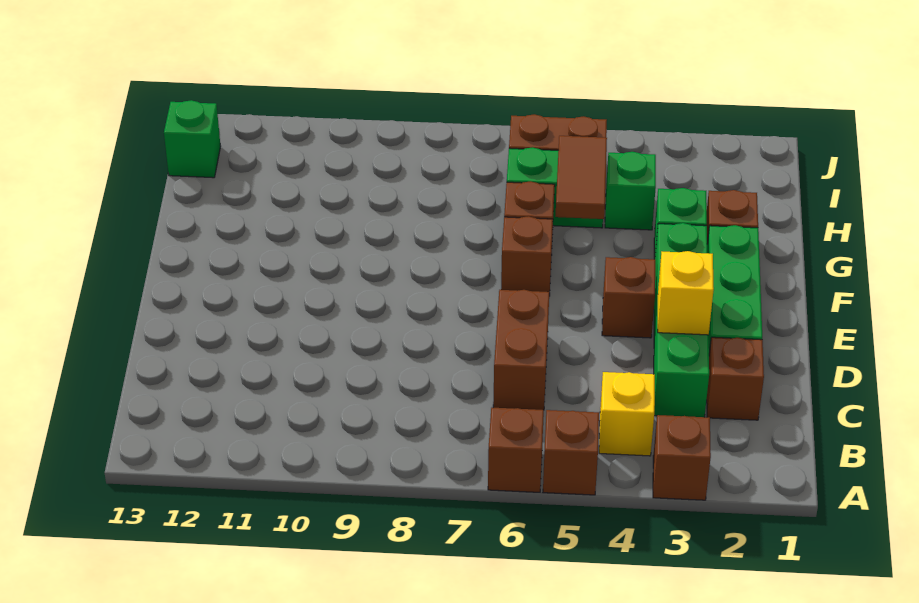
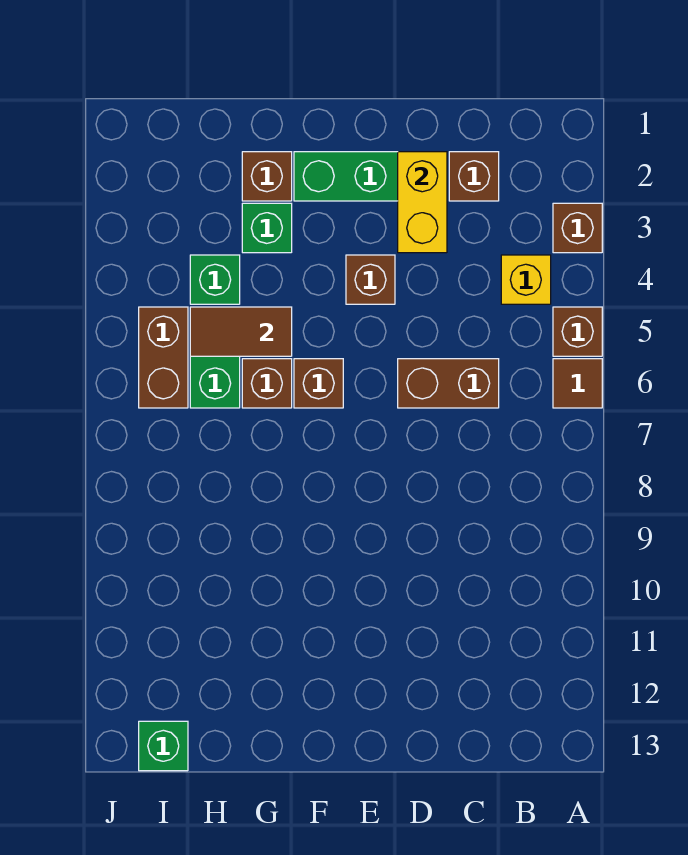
brown 1x1 brick [488,408,544,492] -> brown 1x1 tile [553,359,602,408]
green 1x4 brick [654,223,709,417] -> none
yellow 1x1 brick [658,251,714,335] -> yellow 1x2 brick [398,152,447,253]

